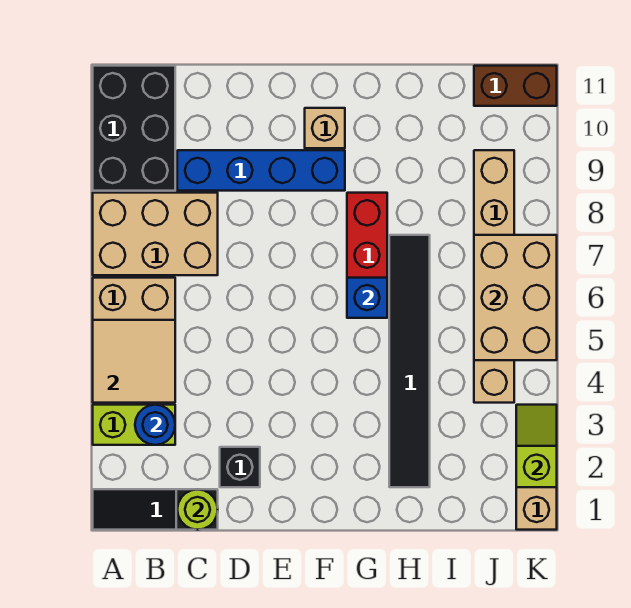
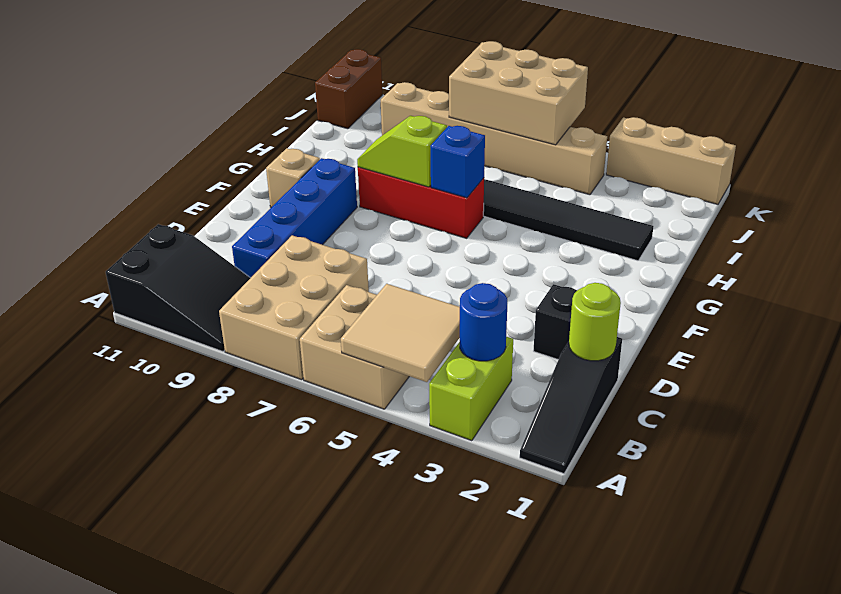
black 2x3 brick [93,66,175,191] -> black 2x3 slope [106,224,250,351]
lime 1x2 slope [516,405,557,487] -> lime 1x2 slope moved to [357,116,447,187]

